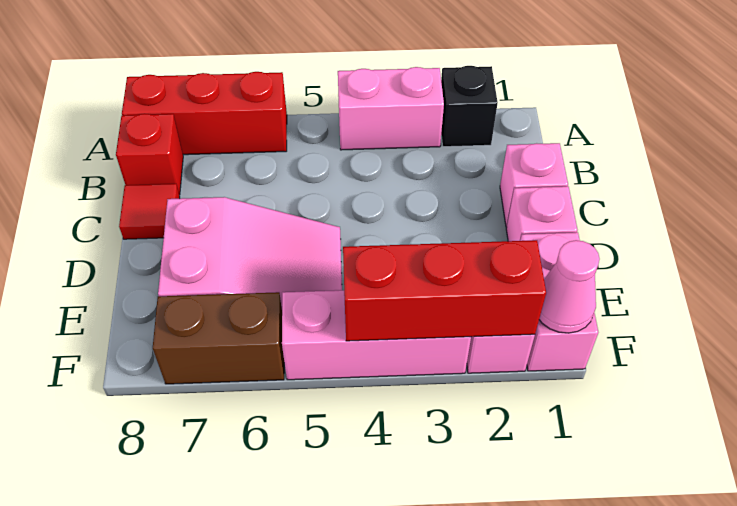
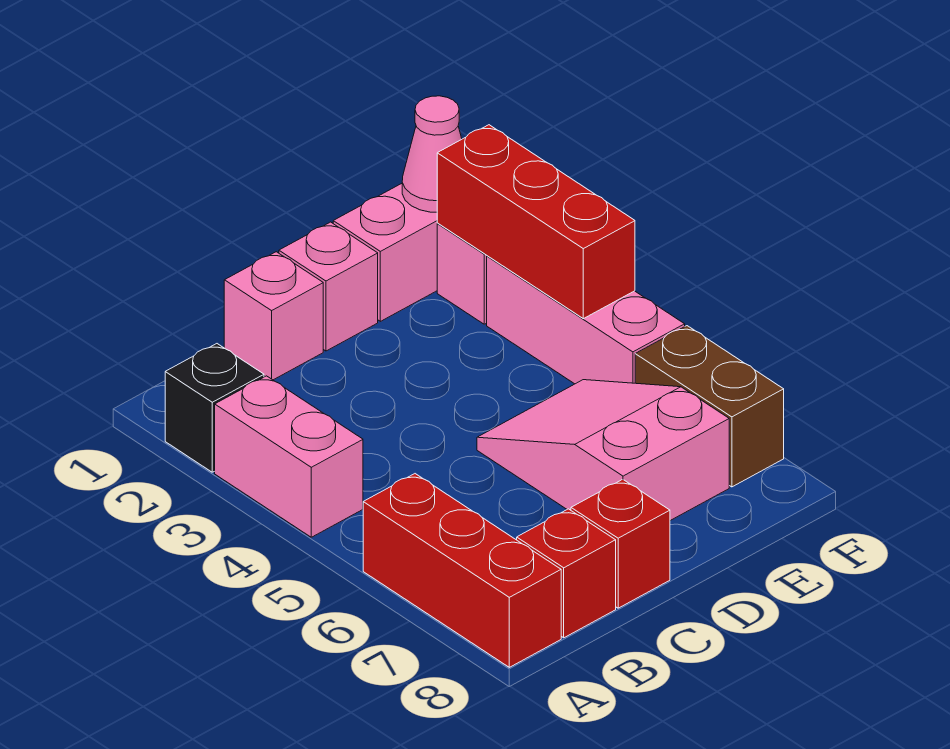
red 1x1 tile [119,184,180,239] -> red 1x1 brick [571,479,670,608]

